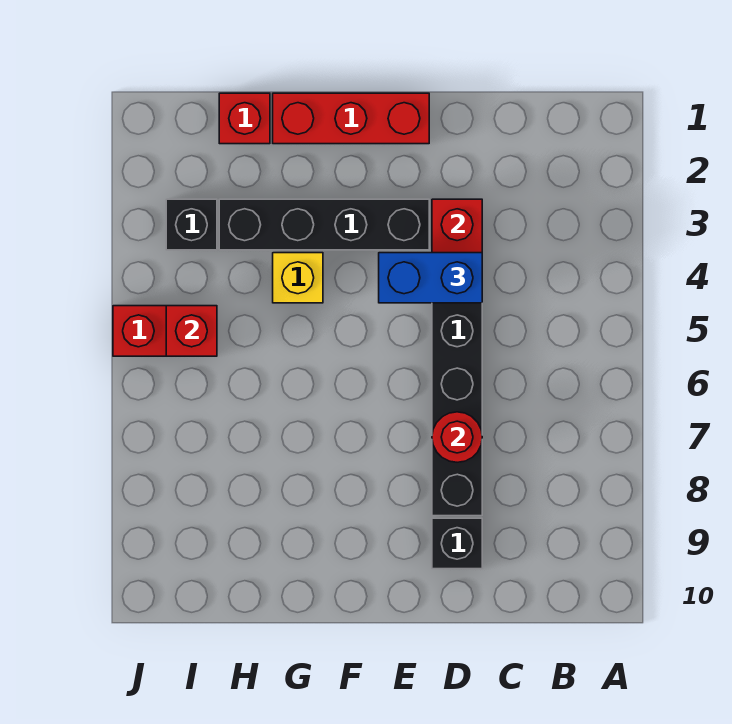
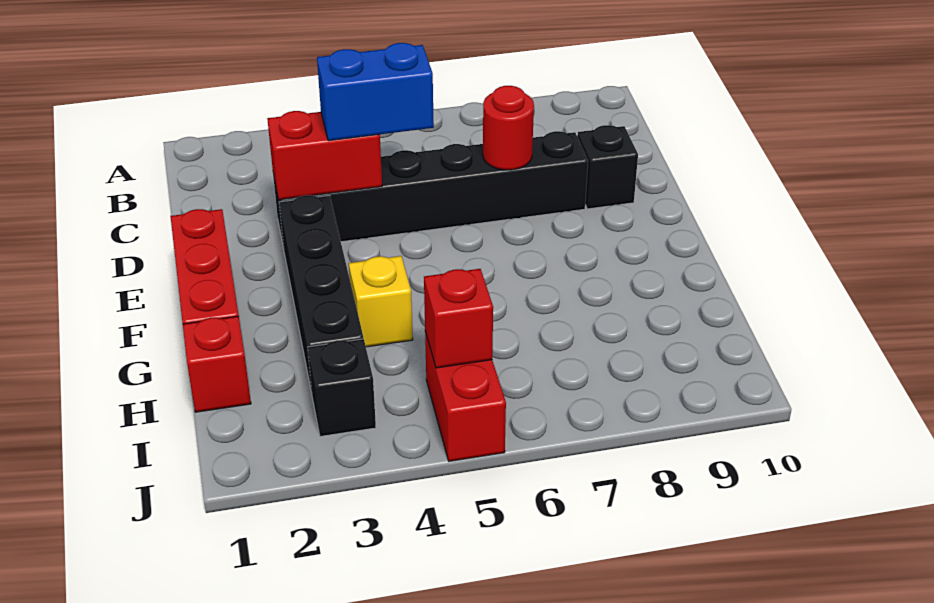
blue 1x2 brick [379,253,482,303] -> blue 1x2 brick turned to [317,43,434,141]

